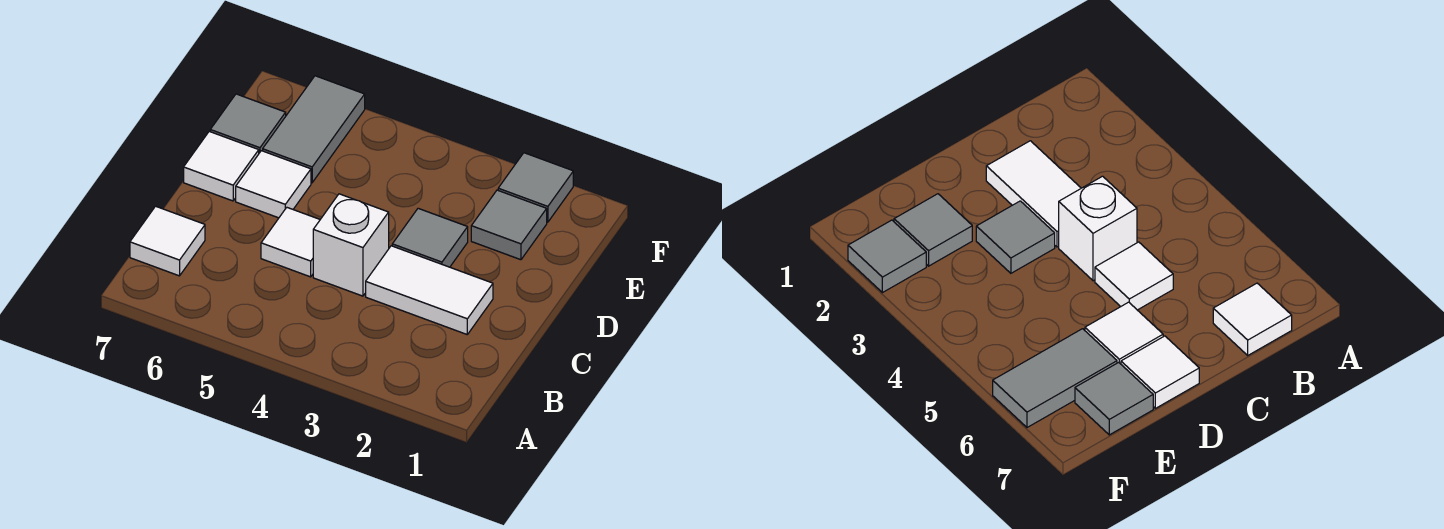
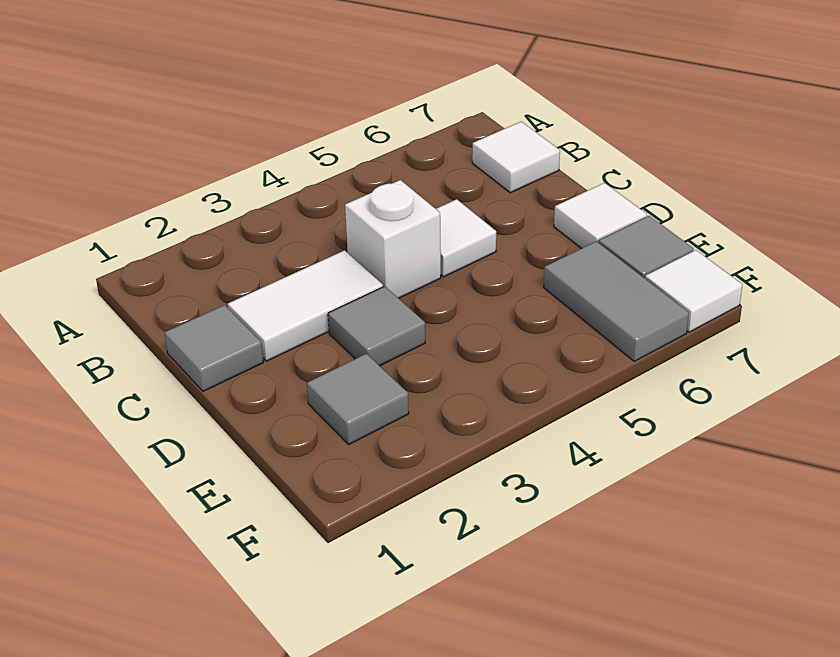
white 1x1 tile [236,151,311,218] -> white 1x1 tile moved to [645,250,742,332]
grey 1x1 tile [498,153,573,222] -> grey 1x1 tile moved to [165,305,263,391]

